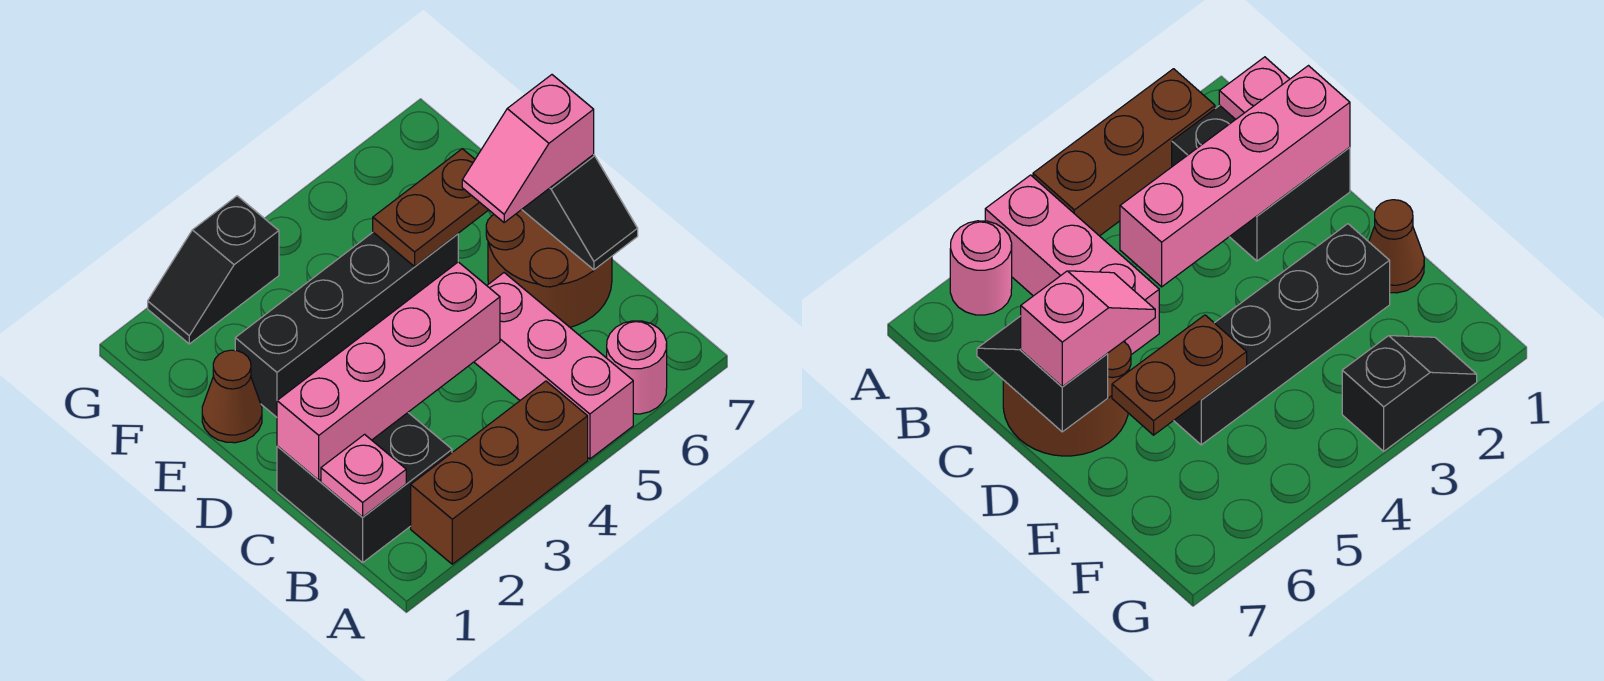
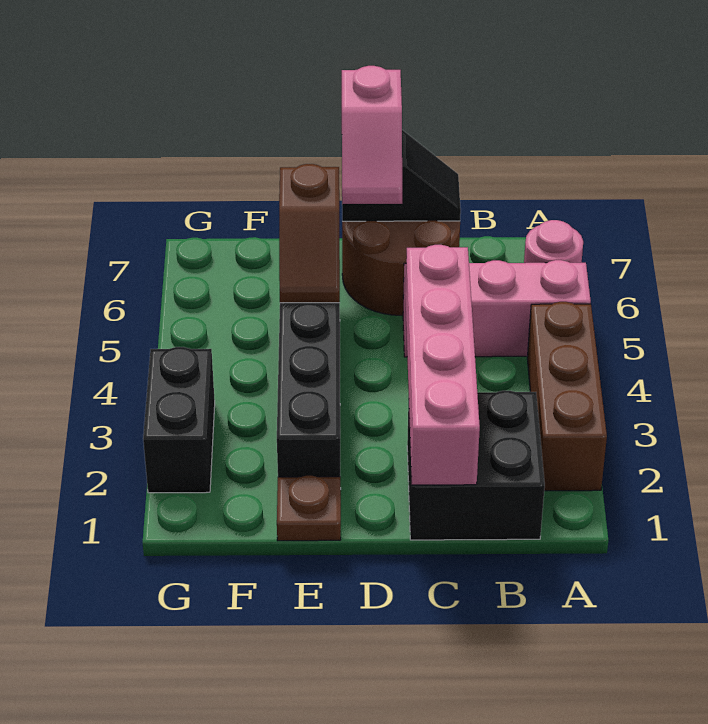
pink 1x1 plate [321,434,406,517] -> none
brown 1x1 cone [202,350,262,443] -> brown 1x1 plate [277,476,341,541]
brown 1x2 plate [373,149,488,266] -> brown 1x2 slope [279,164,340,303]
black 1x2 slope [148,196,279,344] -> black 1x2 brick [143,347,215,493]

